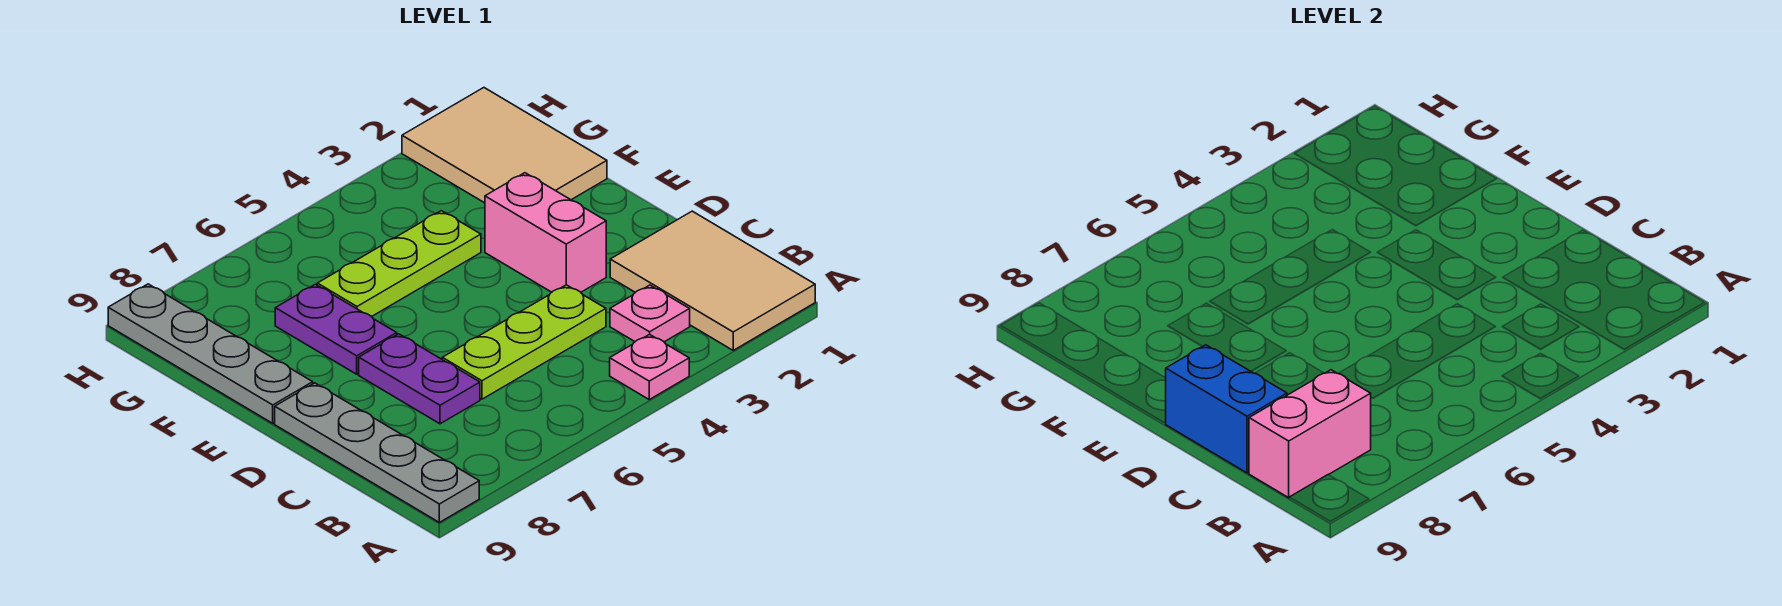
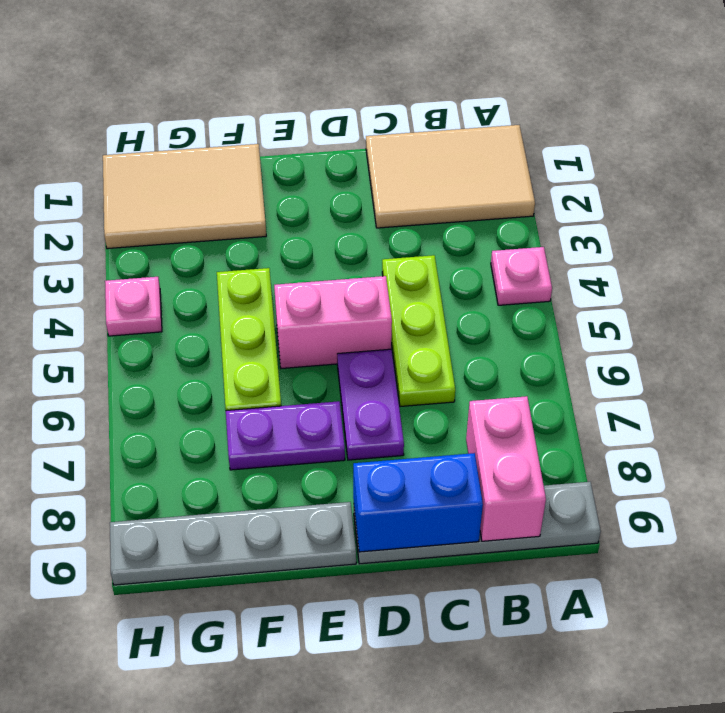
pink 1x1 plate [610,285,690,342] -> pink 1x1 plate moved to [105,277,162,336]
purple 1x2 plate [359,334,480,424] -> purple 1x2 plate turned to [337,349,404,460]
pink 1x2 brick [485,173,606,292] -> pink 1x2 brick moved to [274,276,392,369]

